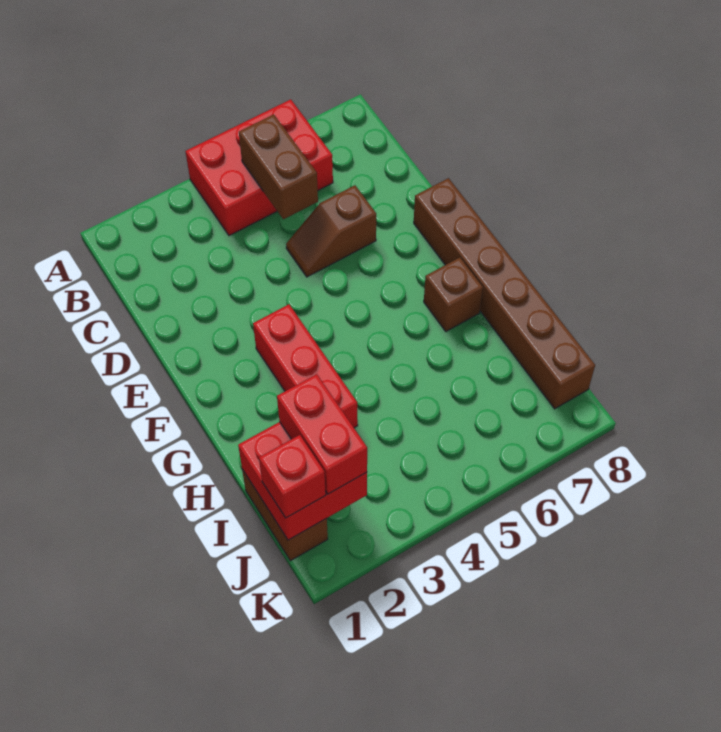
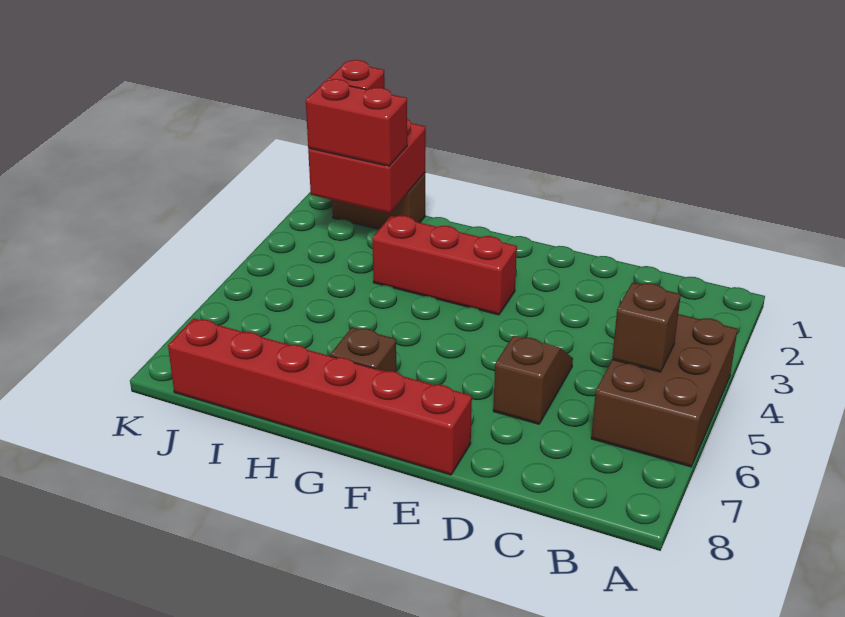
red 2x3 brick [185,99,333,236] -> brown 2x3 brick [591,314,738,467]
brown 1x2 brick [239,114,318,219] -> brown 1x1 brick [612,282,681,372]
brown 1x6 brick [414,178,595,409] -> red 1x6 brick [168,318,472,475]

